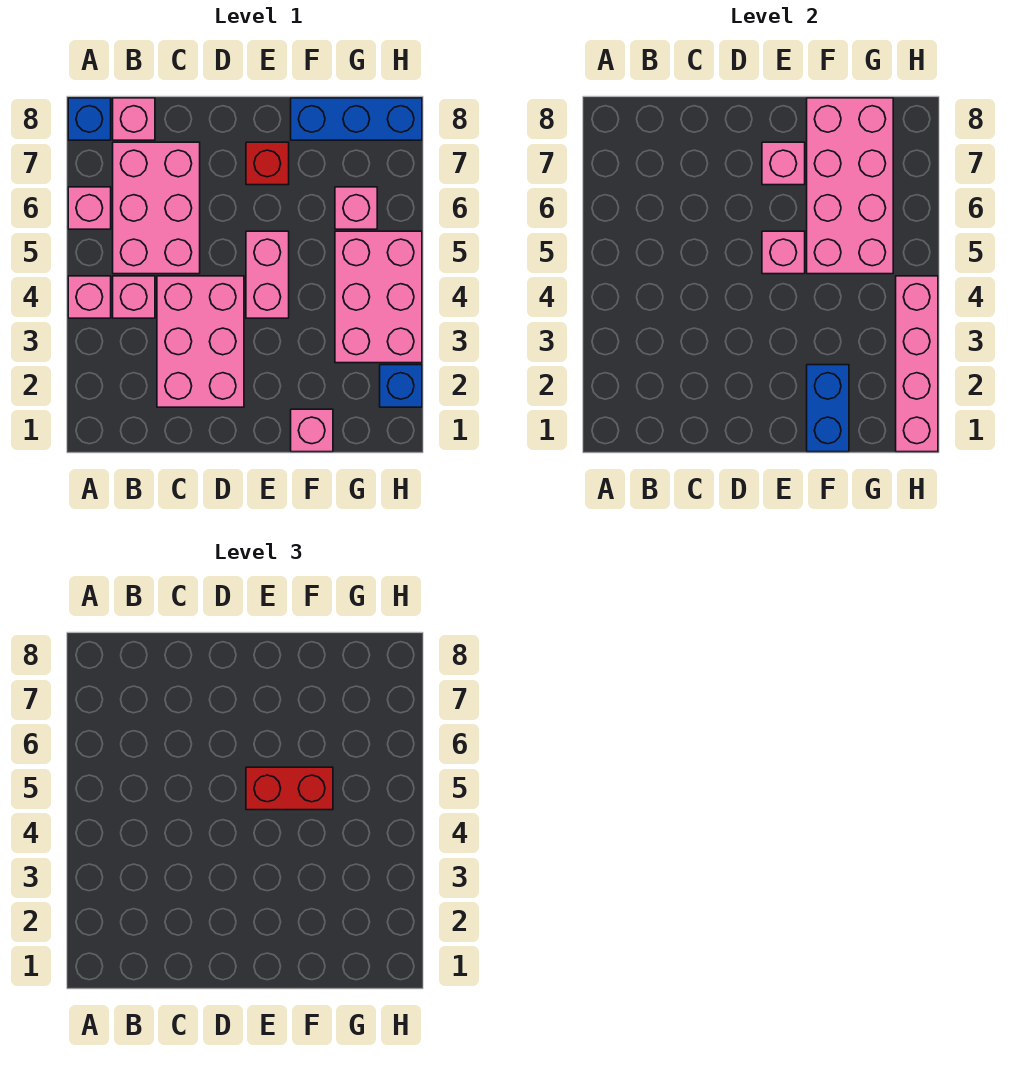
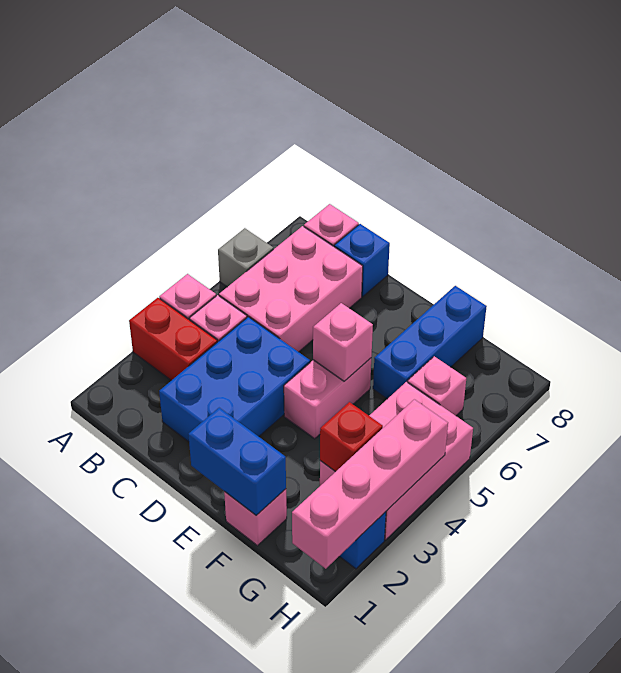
pink 1x1 brick [68,187,111,229] -> grey 1x1 brick [218,228,273,287]
blue 1x1 brick [68,98,111,140] -> blue 1x1 brick moved to [334,224,390,297]
pink 2x3 brick [157,276,244,407] -> blue 2x3 brick [159,317,310,442]
red 1x2 brick [246,767,333,810] -> red 1x2 brick moved to [129,298,217,381]
red 1x1 brick [246,142,289,185] -> red 1x1 brick moved to [320,402,383,472]
pink 1x1 brick [762,142,805,185] -> none
blue 1x2 brick [807,365,849,452] -> blue 1x2 brick turned to [188,408,286,515]
pink 2x4 brick [807,98,893,274] -> none
blue 1x3 brick [291,98,422,140] -> blue 1x3 brick turned to [373,286,487,399]

